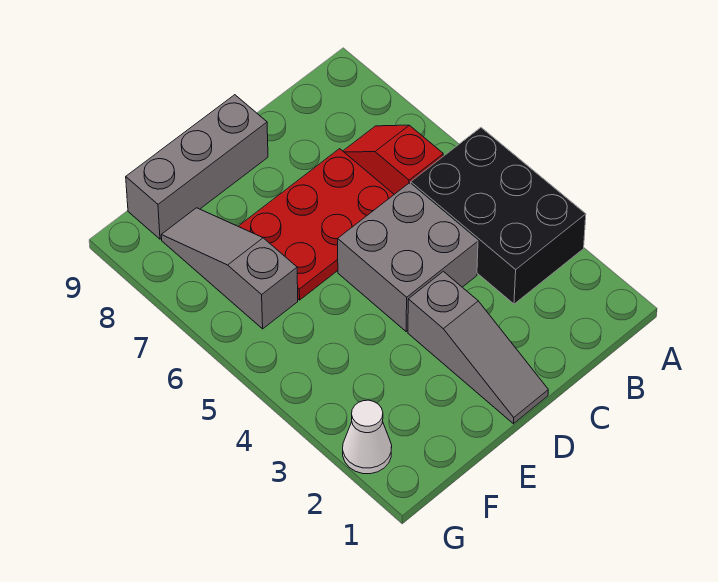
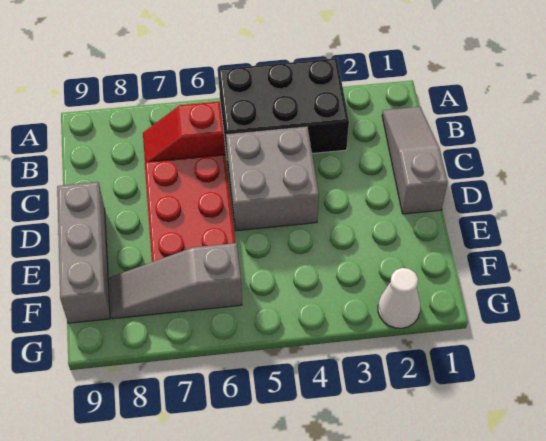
grey 1x3 slope [408,271,548,424] -> grey 1x3 slope turned to [382,107,448,214]

